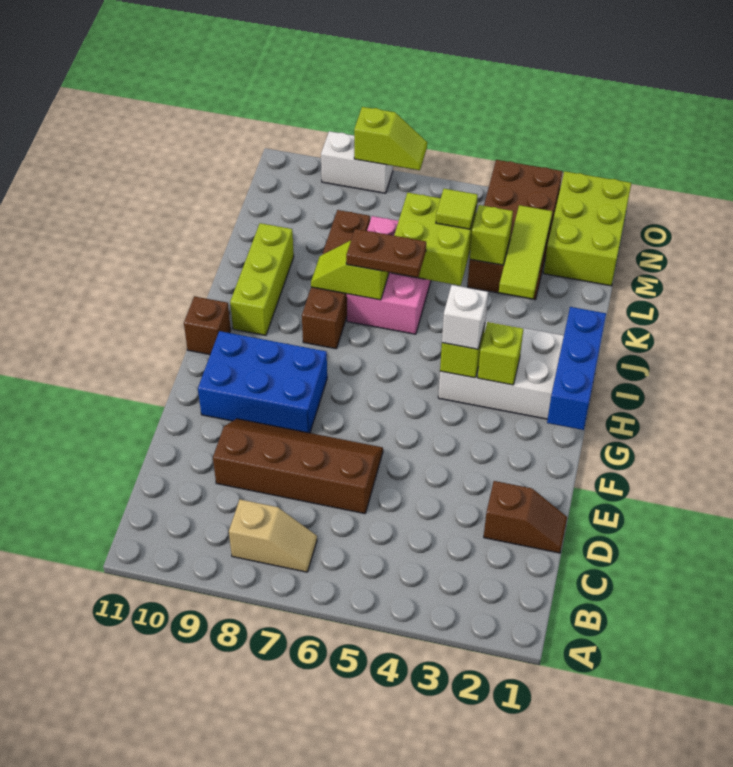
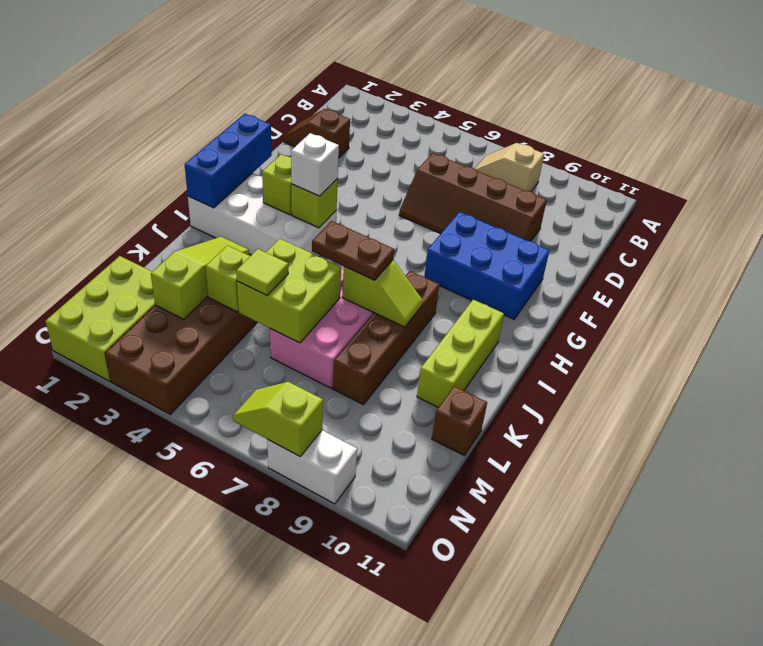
brown 1x1 brick [184,296,231,355] -> brown 1x1 brick moved to [432,386,487,456]
lime 1x3 tile [499,205,552,299] -> lime 1x3 slope [151,237,249,319]

